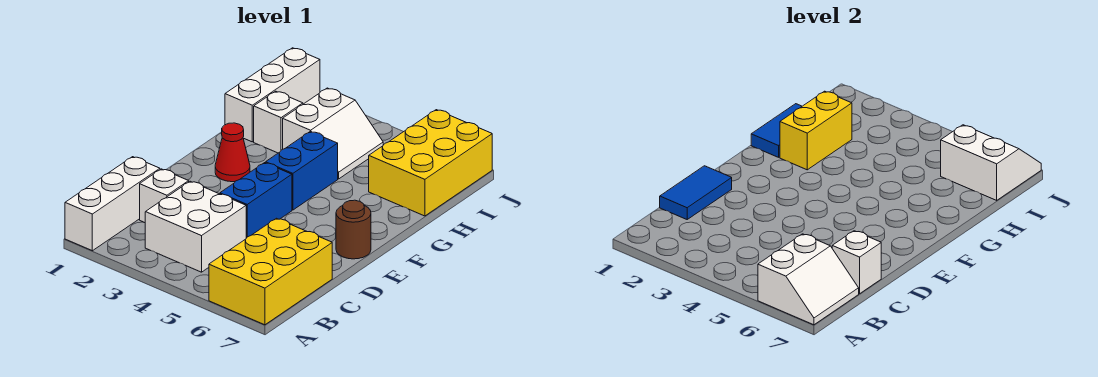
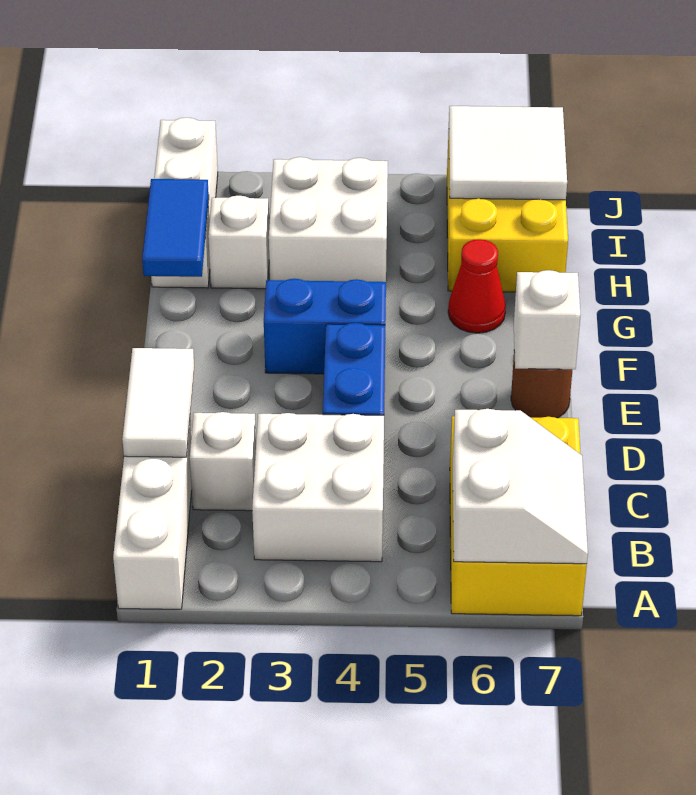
blue 1x2 tile [660,166,732,219] -> white 1x2 tile [122,348,194,457]
white 1x1 brick [832,231,881,294] -> white 1x1 brick moved to [514,270,580,369]
red 1x1 cone [215,123,250,182] -> red 1x1 cone moved to [448,239,506,333]
blue 1x2 brick [266,132,338,210] -> blue 1x2 brick turned to [264,279,386,374]
yellow 1x2 brick [780,91,852,170] -> none
white 2x2 slope [283,88,383,179] -> white 2x2 brick [269,157,388,282]
white 2x2 slope [941,125,1041,200] -> white 2x2 tile [449,106,567,200]

